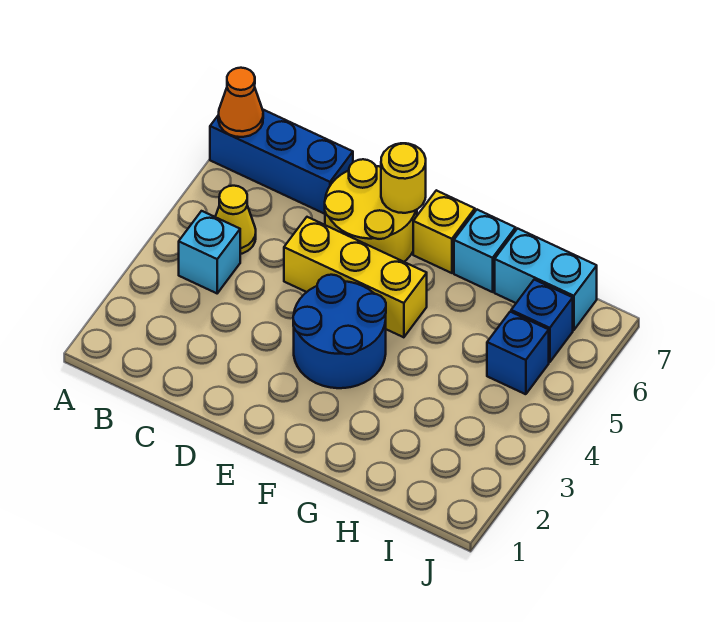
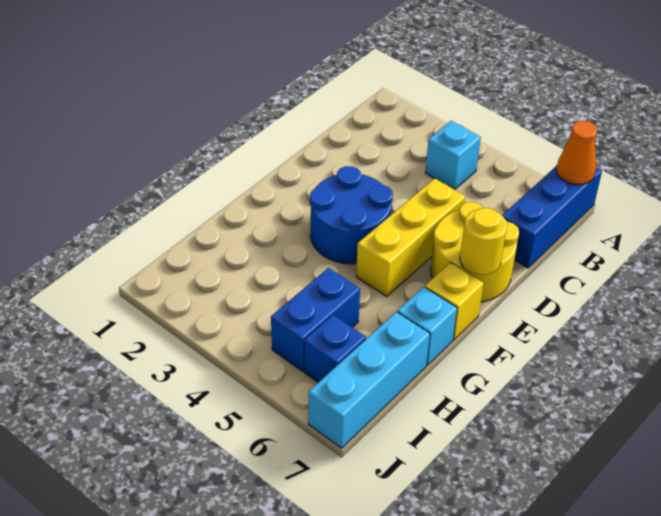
yellow 1x1 cone [215,186,256,254] -> none
cyan 1x2 brick [495,228,597,330] -> cyan 1x3 brick [308,312,430,448]
blue 1x1 brick [487,312,549,394] -> blue 1x2 brick [271,268,360,371]

